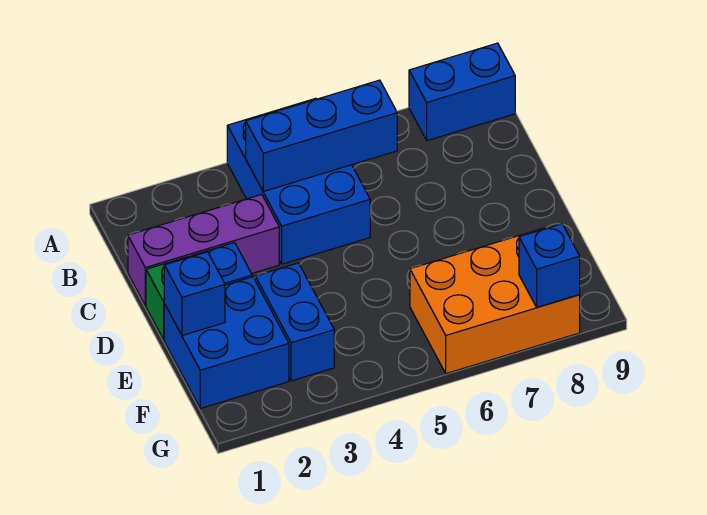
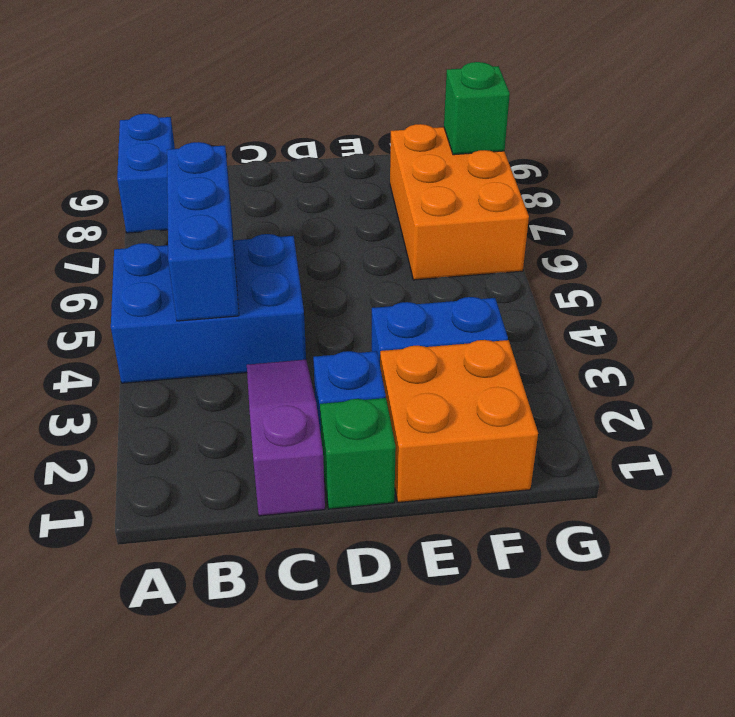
purple 1x3 brick [128,194,279,306] -> purple 1x3 slope [247,360,325,516]
blue 2x2 brick [164,277,289,408] -> orange 2x2 brick [380,340,538,502]
blue 1x1 brick [164,252,225,336] -> none
blue 1x1 brick [519,224,580,307] -> green 1x1 brick [444,62,510,155]

